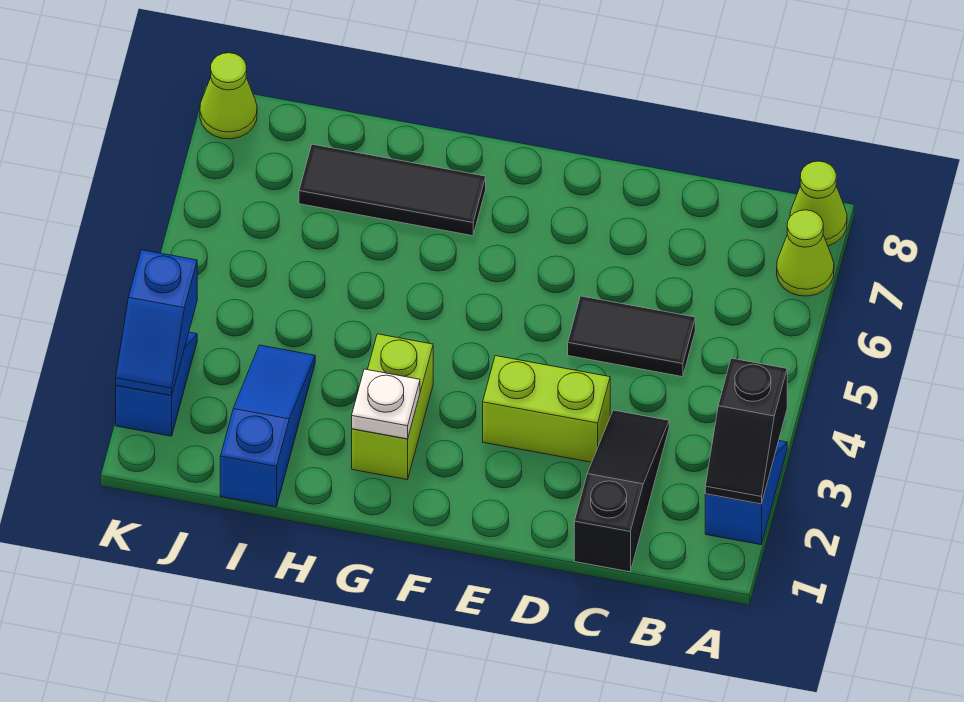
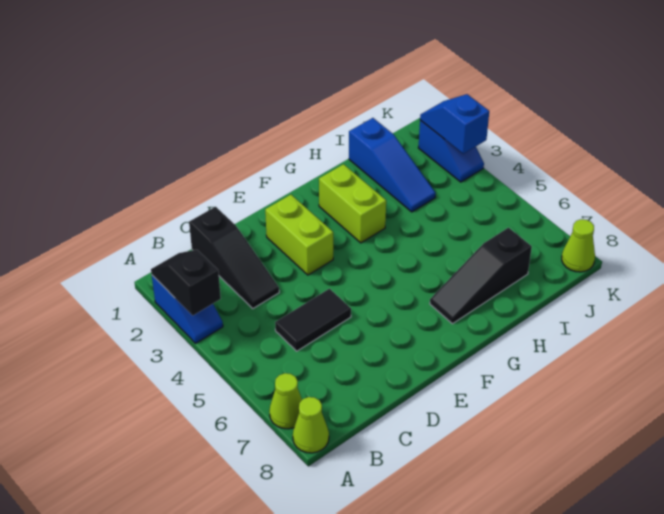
lime 1x2 brick [483,356,610,462] -> lime 1x2 brick turned to [265,195,333,275]
white 1x1 plate [352,369,420,439] -> none
black 1x3 tile [299,144,486,236] -> black 1x3 slope [430,228,532,324]

